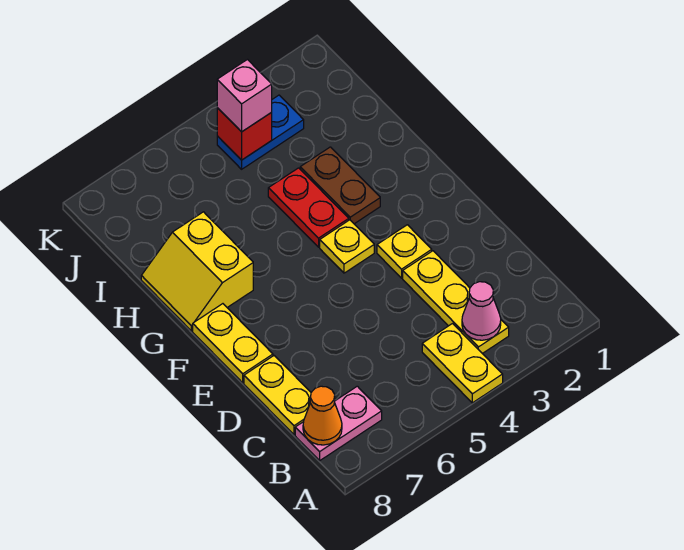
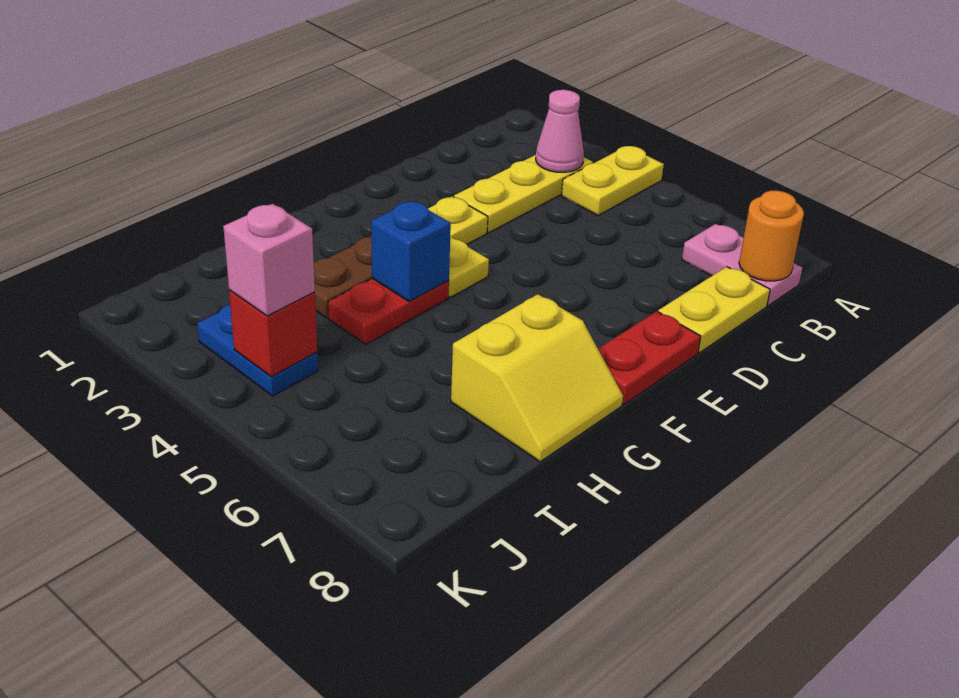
orange 1x1 cone [303,386,342,445] -> orange 1x1 round brick [739,191,804,281]
yellow 1x2 plate [193,304,273,383] -> red 1x2 plate [598,311,701,404]
none -> blue 1x1 brick [371,201,451,301]

